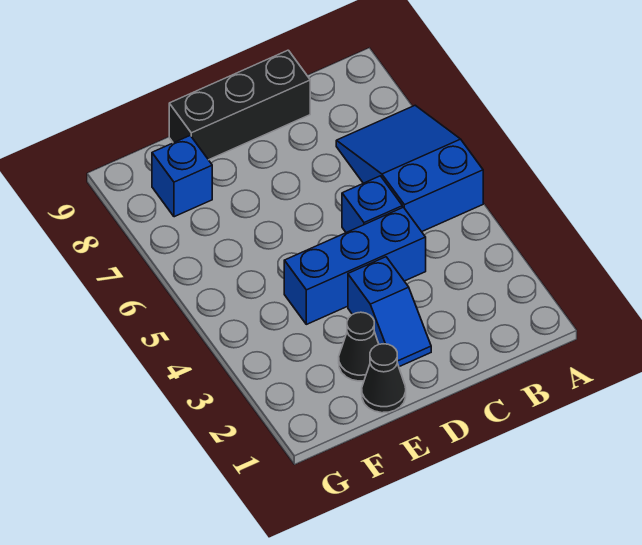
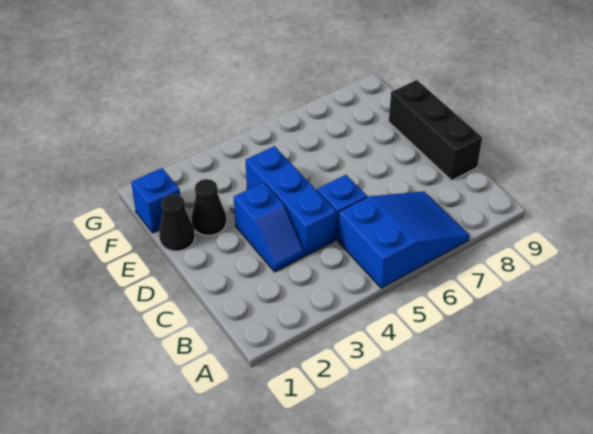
blue 1x2 slope [348,257,431,367] -> blue 1x2 slope turned to [234,182,305,272]
blue 1x1 brick [152,136,212,217] -> blue 1x1 brick moved to [131,168,180,233]

